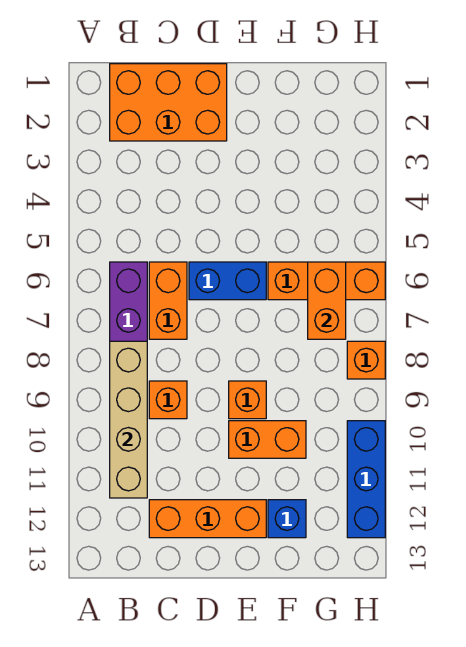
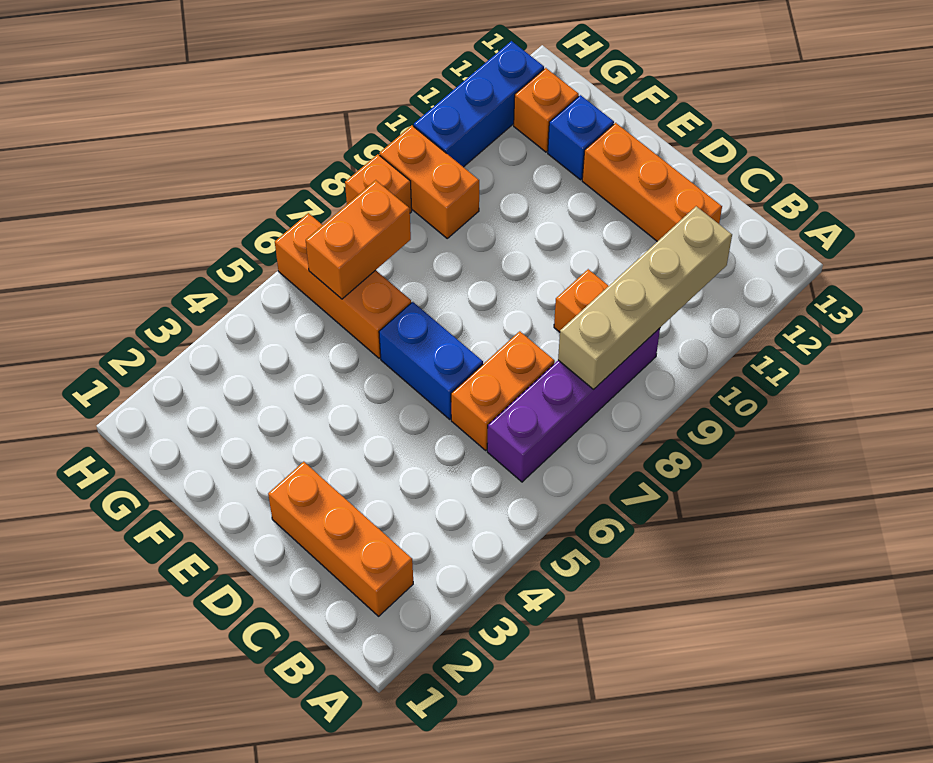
orange 2x3 brick [110,64,227,141] -> orange 1x3 brick [268,462,413,616]
orange 1x1 brick [229,381,266,419] -> orange 1x1 brick moved to [514,68,579,152]
orange 1x2 brick [229,421,306,458] -> orange 1x2 brick moved to [380,125,479,238]

